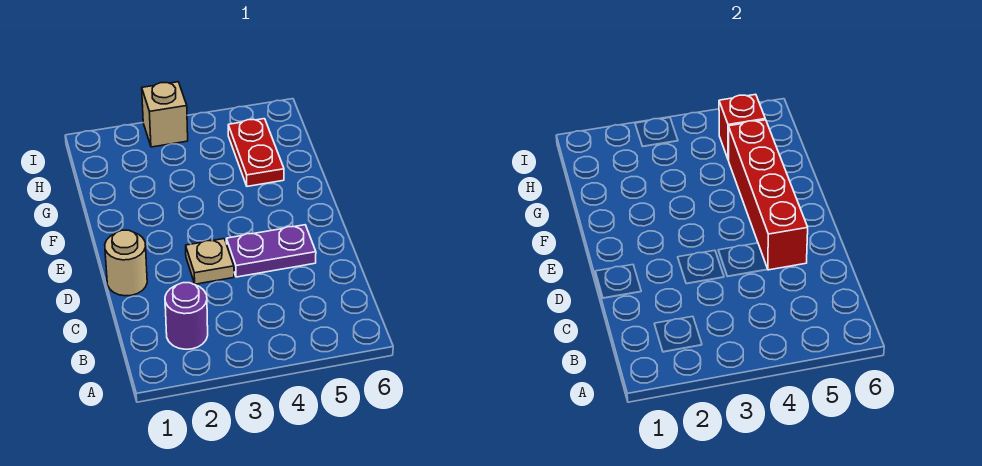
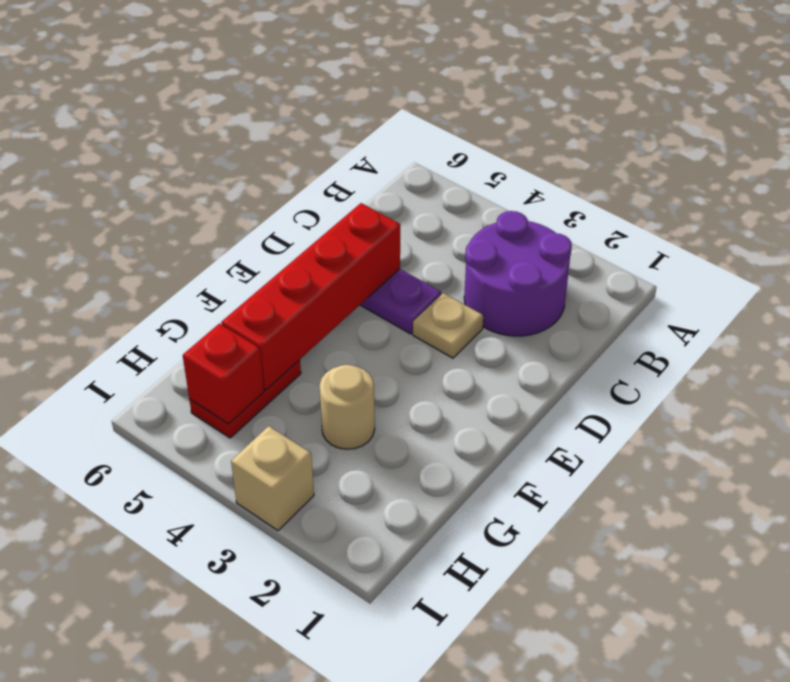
purple 1x1 round brick [165,283,208,349] -> purple 2x2 round brick [464,211,572,336]
tan 1x1 round brick [105,230,147,296] -> tan 1x1 round brick moved to [320,365,375,449]

